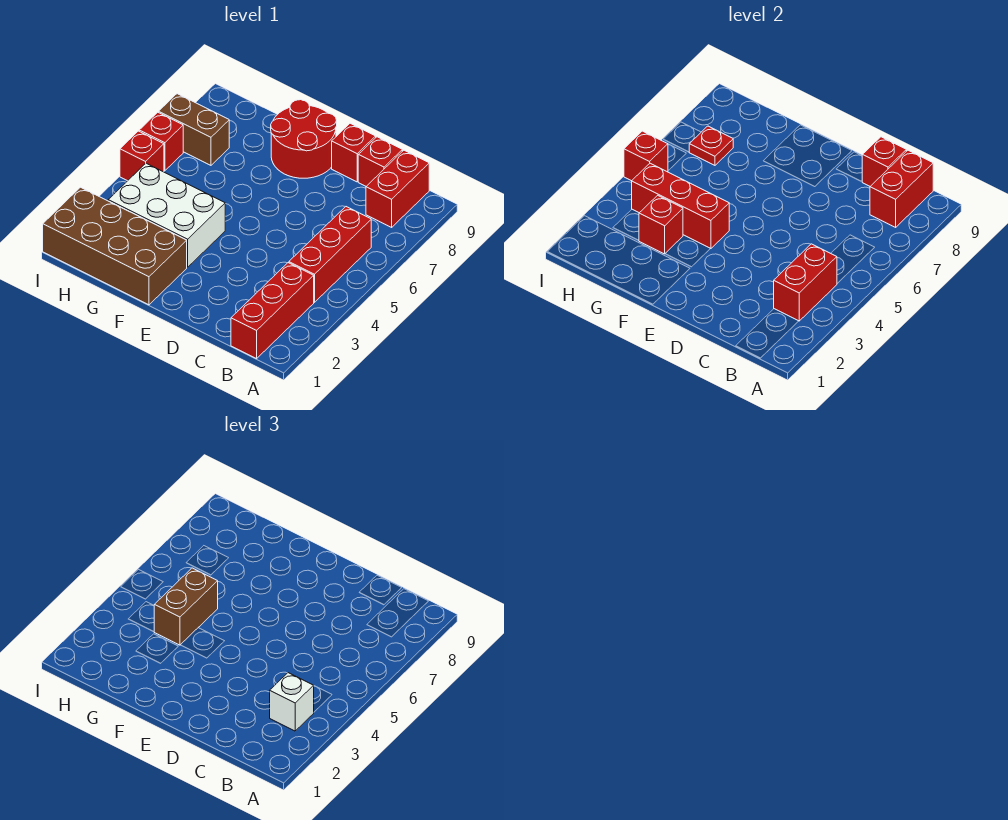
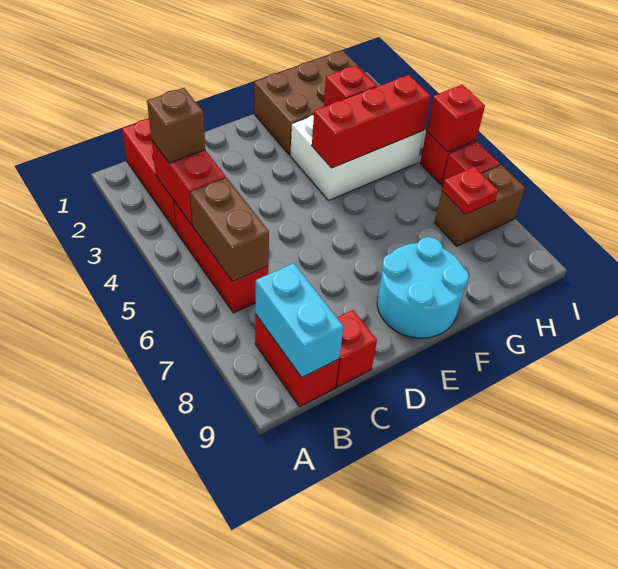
white 1x1 brick [270,673,314,731] -> brown 1x1 brick [147,88,205,163]
red 1x2 brick [870,150,933,227] -> cyan 1x2 brick [255,263,343,377]
red 1x1 brick [862,137,906,186] -> none
red 1x1 brick [332,123,376,182] -> none
red 2x2 round brick [271,100,337,178] -> cyan 2x2 round brick [377,237,469,338]
brown 2x4 brick [43,187,187,305] -> brown 2x3 brick [254,50,378,155]
brown 1x2 brick [154,568,218,645] -> brown 1x2 brick moved to [190,177,269,282]

